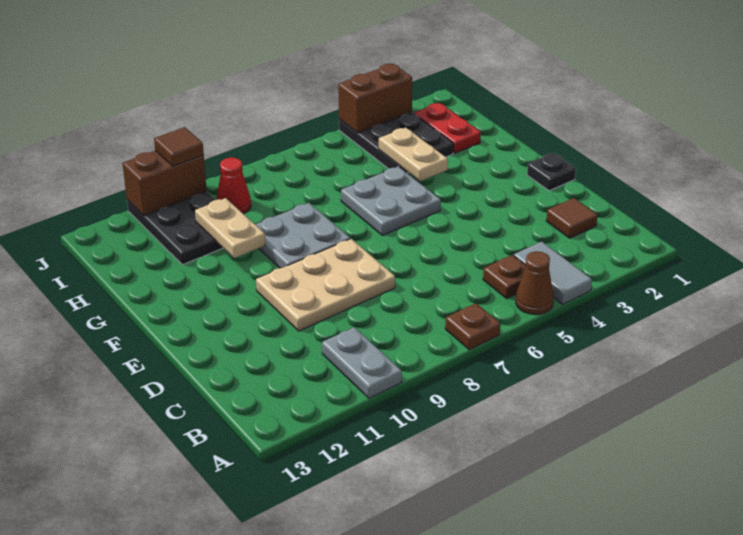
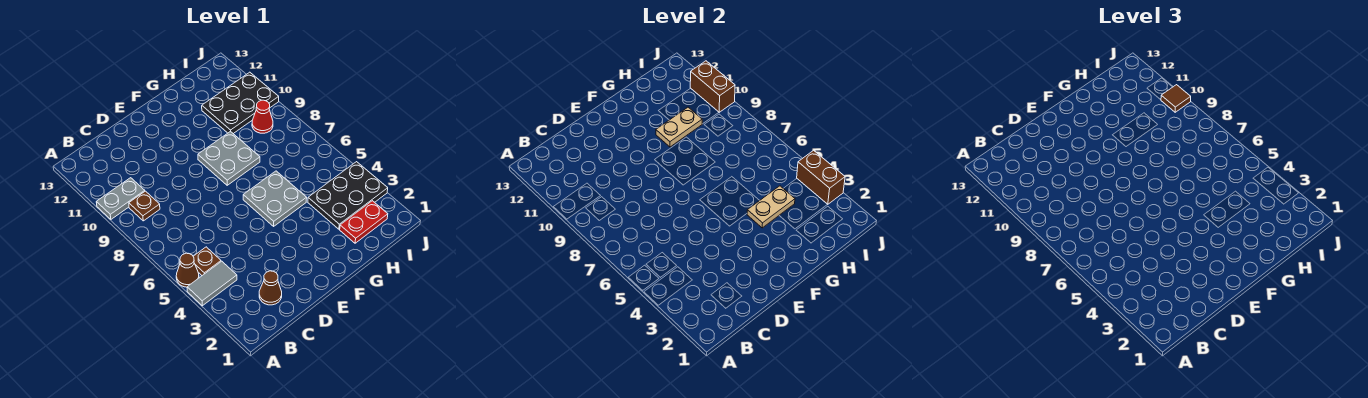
brown 1x1 plate [445,303,500,350] -> brown 1x1 plate moved to [129,191,160,221]
brown 1x1 tile [546,198,597,238] -> brown 1x1 cone [259,271,282,305]
tan 2x3 plate [256,239,395,331] -> none
black 1x1 plate [527,153,576,191] -> none

